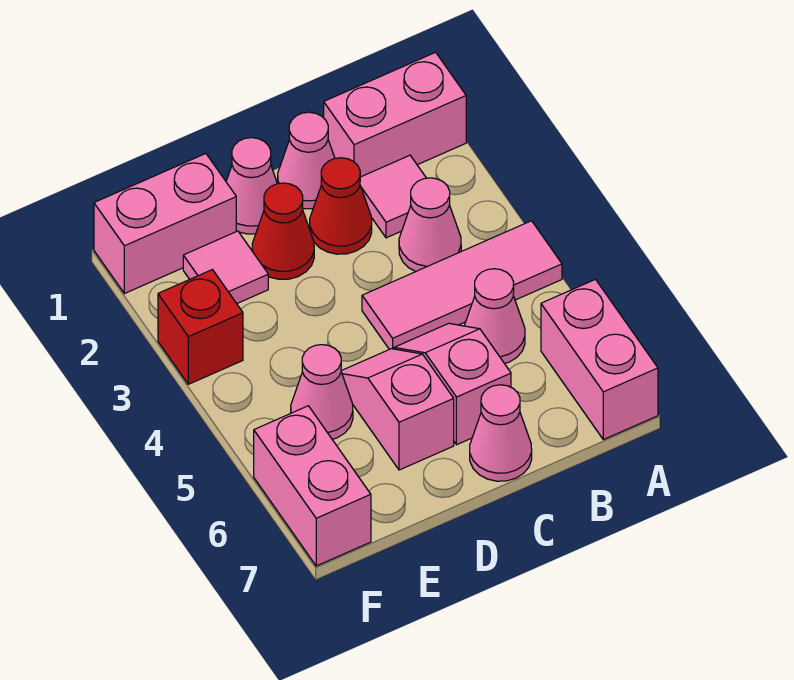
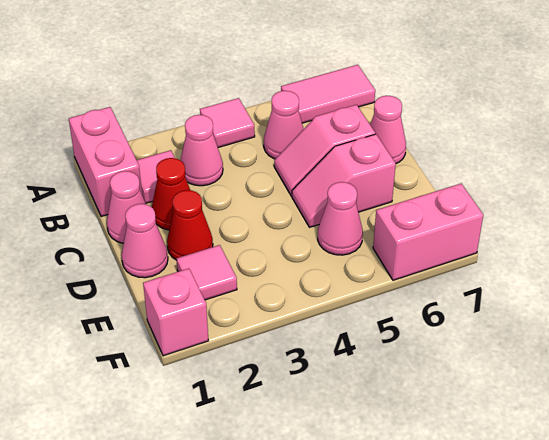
pink 1x3 tile [362,221,562,349] -> pink 1x1 tile [200,98,255,147]
pink 1x2 brick [541,279,658,440] -> pink 1x2 tile [281,65,375,123]
pink 1x2 brick [94,154,236,294] -> pink 1x1 brick [143,268,208,356]
red 1x1 brick [158,270,243,384] -> none

